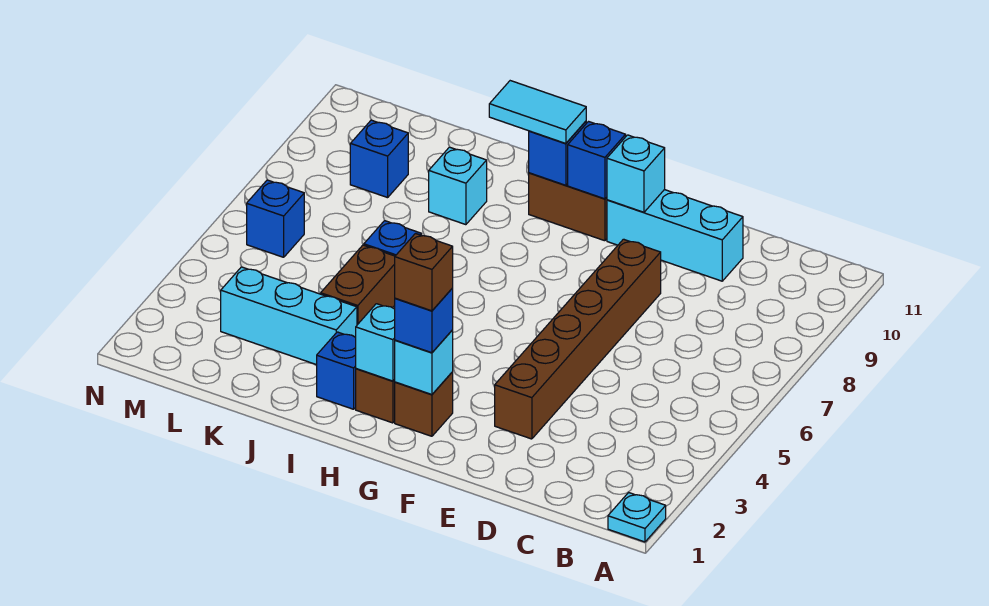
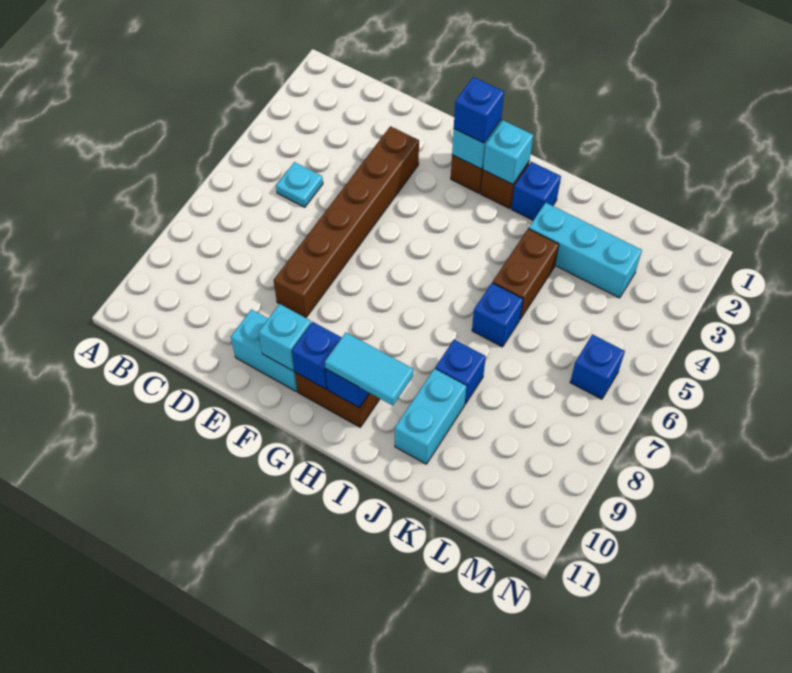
cyan 1x1 plate [608,493,666,542] -> cyan 1x1 plate moved to [276,162,323,207]
cyan 1x3 brick [607,190,743,281] -> cyan 1x2 brick [231,309,297,391]
brown 1x1 brick [395,234,453,311] -> none
cyan 1x1 brick [429,147,487,225] -> cyan 1x2 brick [395,369,466,464]
blue 1x1 brick [350,120,408,198] -> blue 1x1 brick moved to [435,339,486,404]

